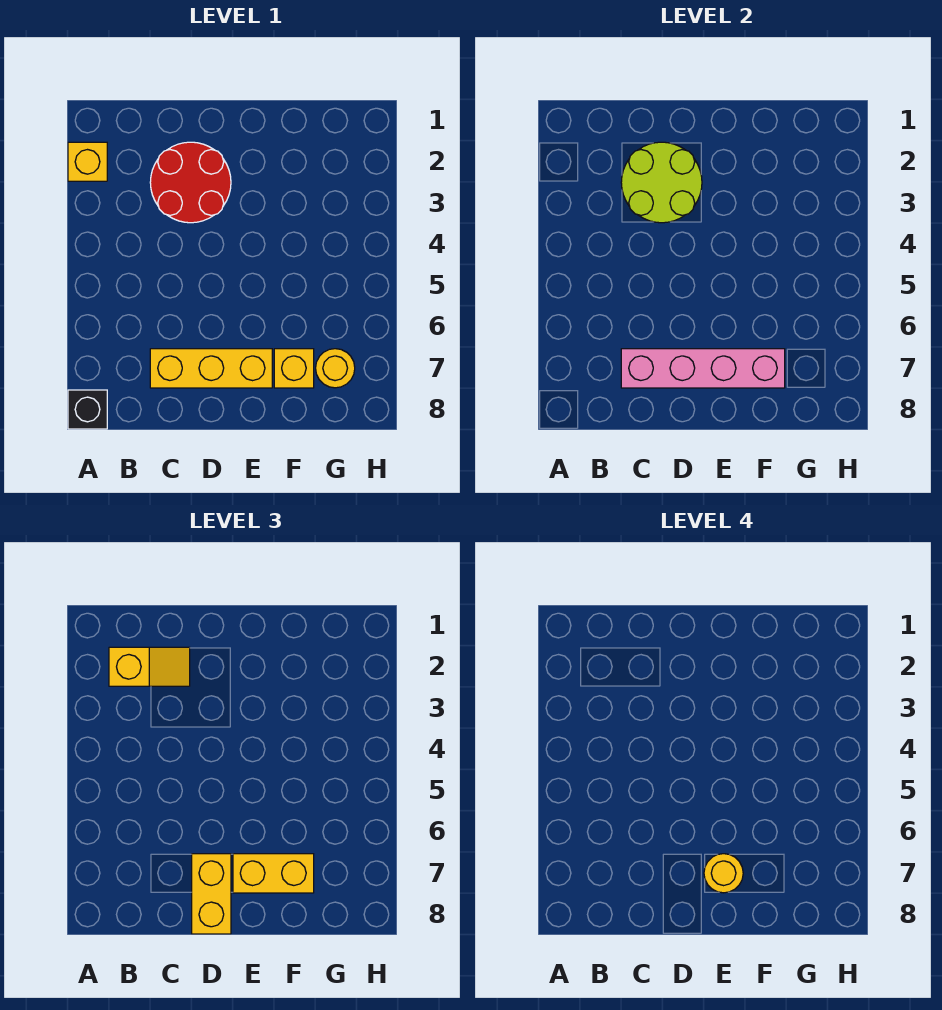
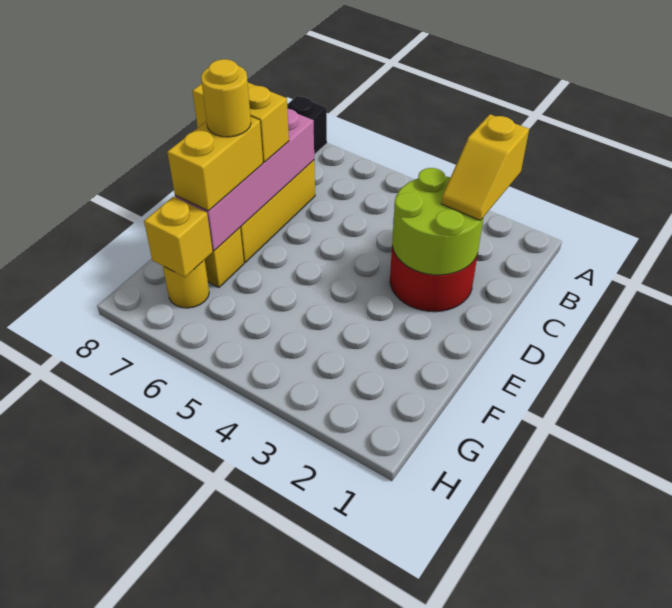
yellow 1x1 brick [68,142,107,181] -> yellow 1x1 brick moved to [144,197,213,277]

